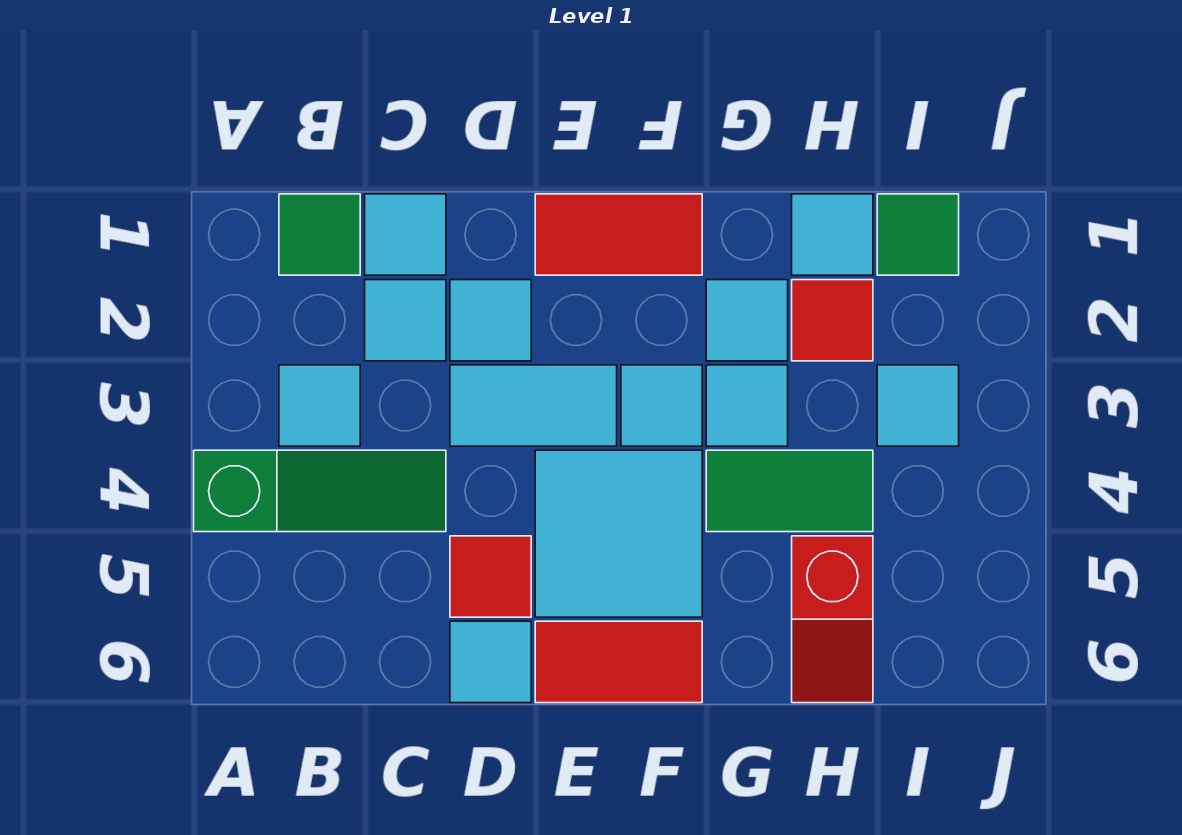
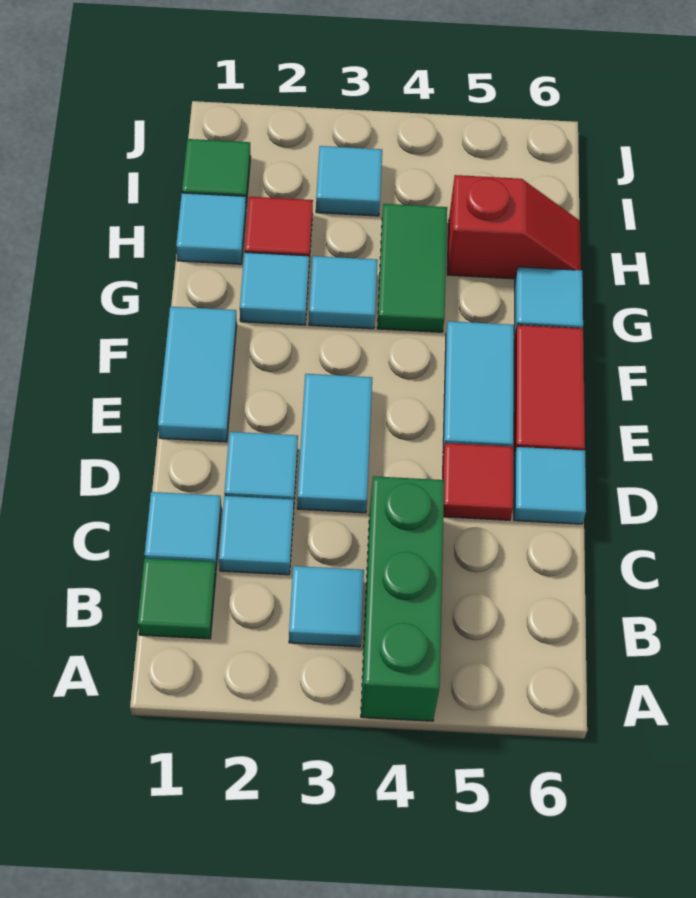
green 1x3 slope [194,450,446,532] -> green 1x3 brick [361,476,444,721]
red 1x2 tile [535,194,702,275] -> cyan 1x2 tile [158,307,237,442]
cyan 2x2 tile [535,450,702,617] -> cyan 1x2 tile [443,321,514,453]
cyan 1x1 tile [621,365,702,446] -> cyan 1x1 tile moved to [514,267,583,336]

